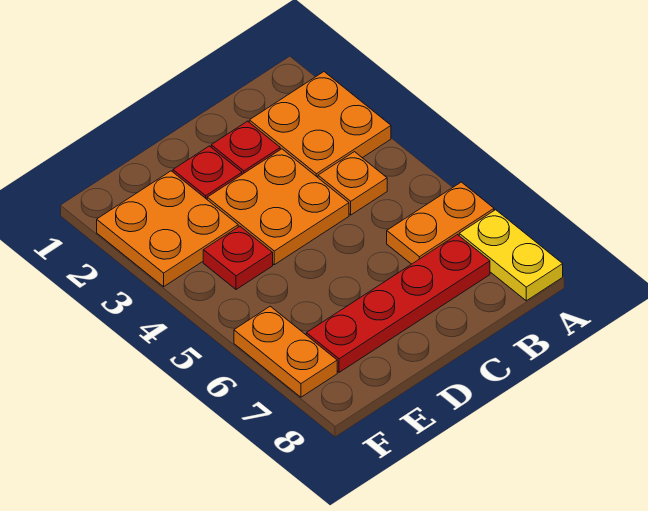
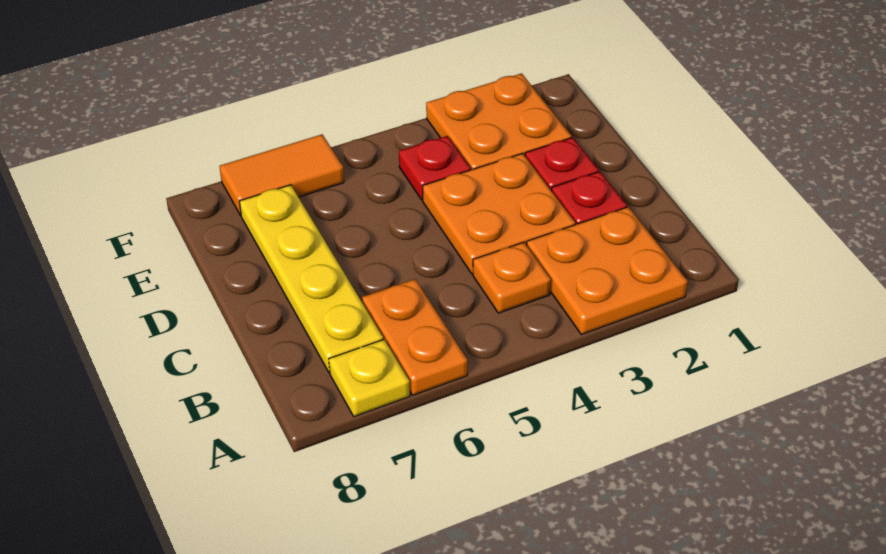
yellow 1x2 plate [459,210,563,301] -> yellow 1x1 plate [329,339,410,417]
red 1x4 plate [306,235,490,372] -> yellow 1x4 plate [239,185,383,373]
orange 1x2 plate [234,306,337,397] -> orange 1x2 tile [220,135,344,215]

